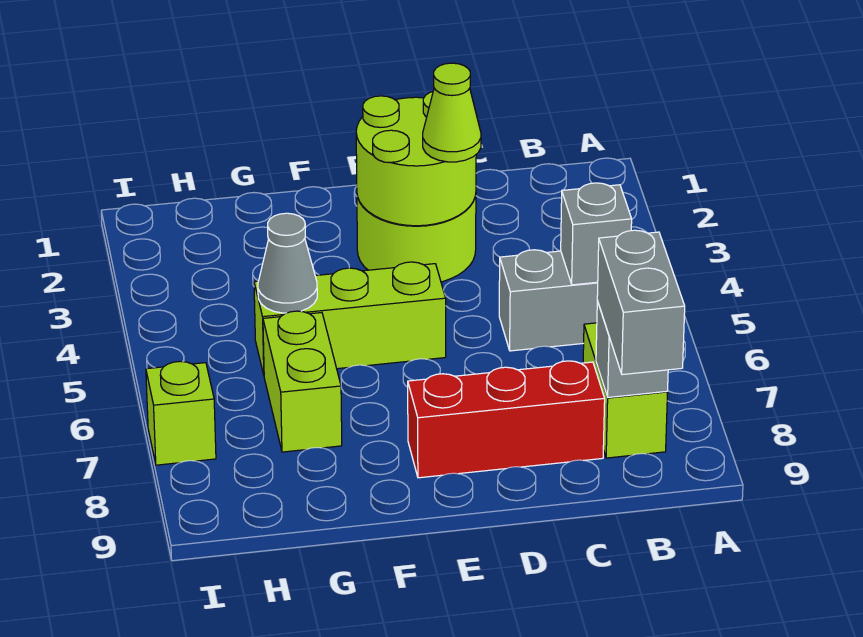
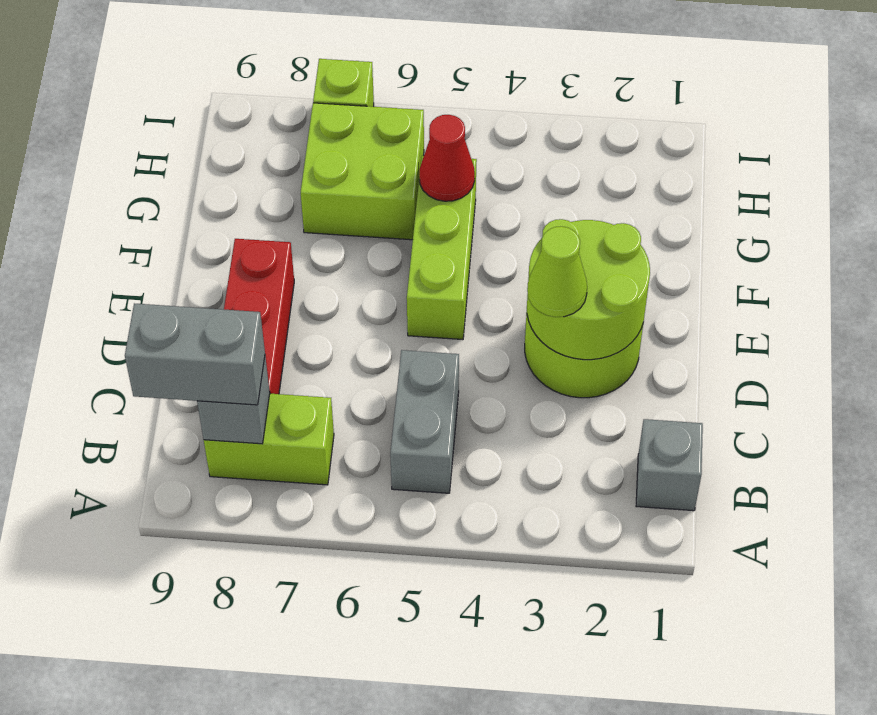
grey 1x1 brick [561,183,632,285] -> grey 1x1 brick moved to [636,419,703,511]
grey 1x1 cone [258,213,317,313] -> red 1x1 cone [419,115,475,201]
lime 1x2 brick [263,311,342,452] -> lime 2x2 brick [301,103,424,240]

